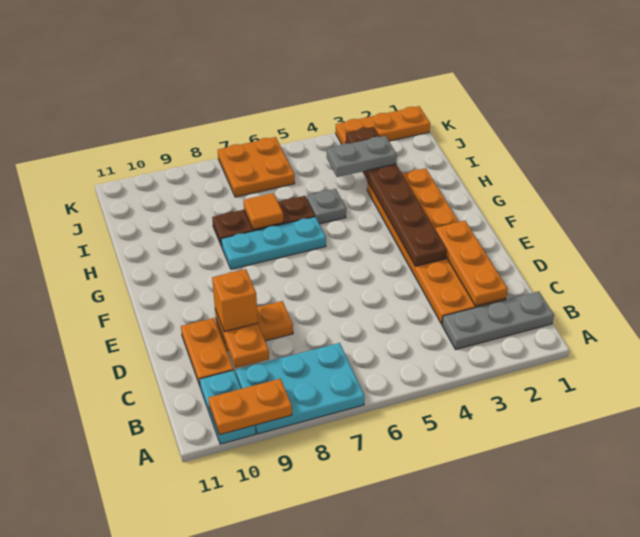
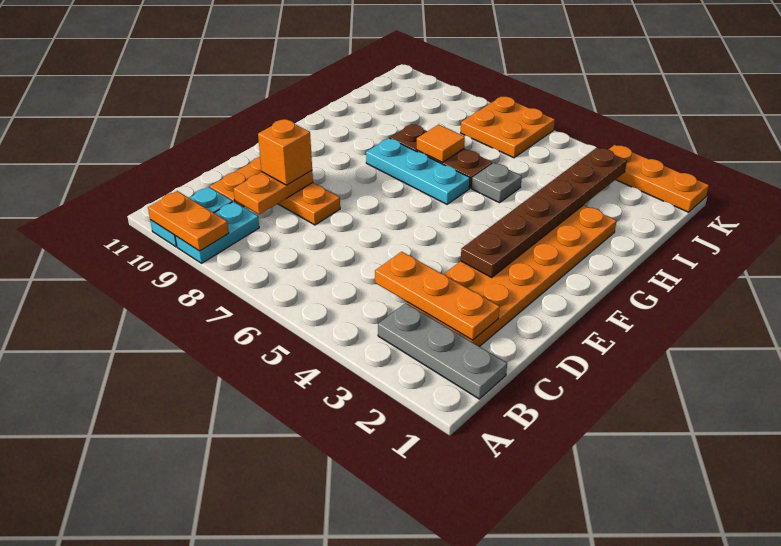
cyan 2x3 plate [236,343,365,434] -> cyan 1x2 plate [175,201,259,263]
orange 1x3 plate [435,221,508,306] -> orange 1x3 plate turned to [375,252,500,340]
grey 1x2 plate [327,136,397,177] -> none

